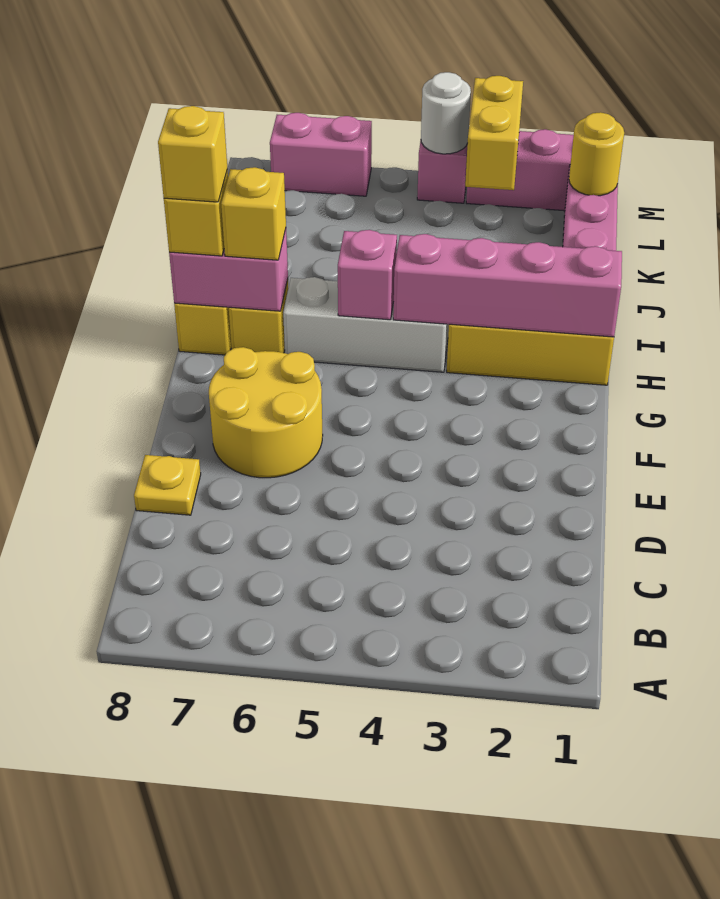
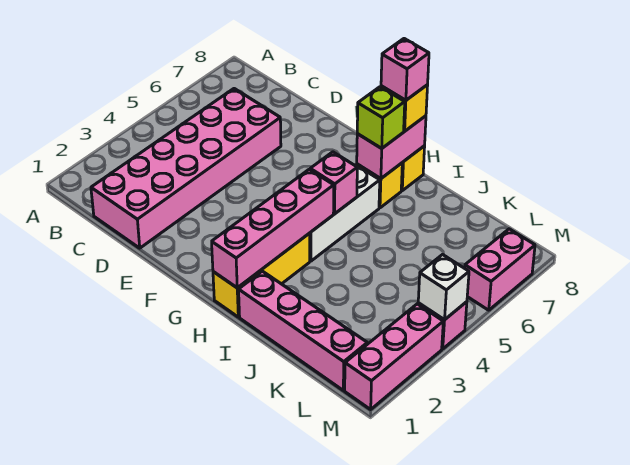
none -> pink 2x6 brick [91,89,281,248]
yellow 1x1 plate [134,455,201,515] -> none
yellow 2x2 round brick [209,347,323,478] -> none
yellow 1x1 brick [221,167,286,260] -> lime 1x1 brick [357,87,405,148]
yellow 1x1 brick [158,106,227,202] -> pink 1x1 brick [381,39,429,100]
yellow 1x1 round brick [569,112,624,196] -> none
yellow 1x2 brick [465,76,523,190] -> none
white 1x1 round brick [421,72,471,154] -> white 1x1 brick [418,255,469,320]

